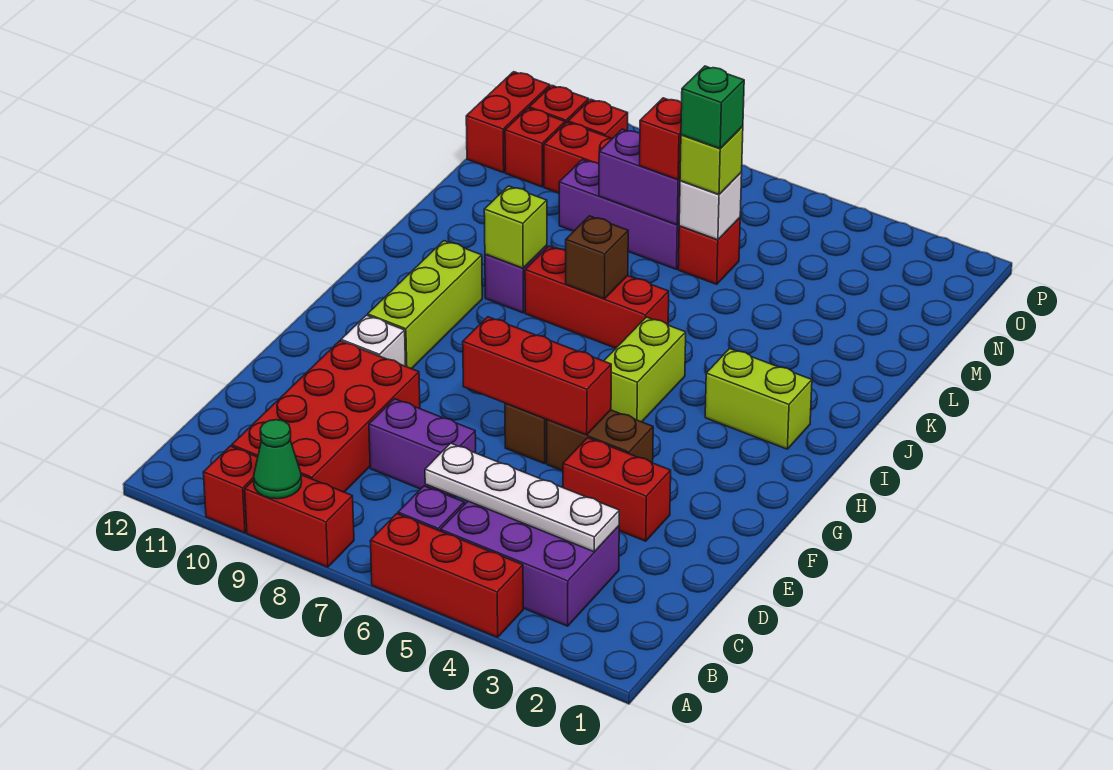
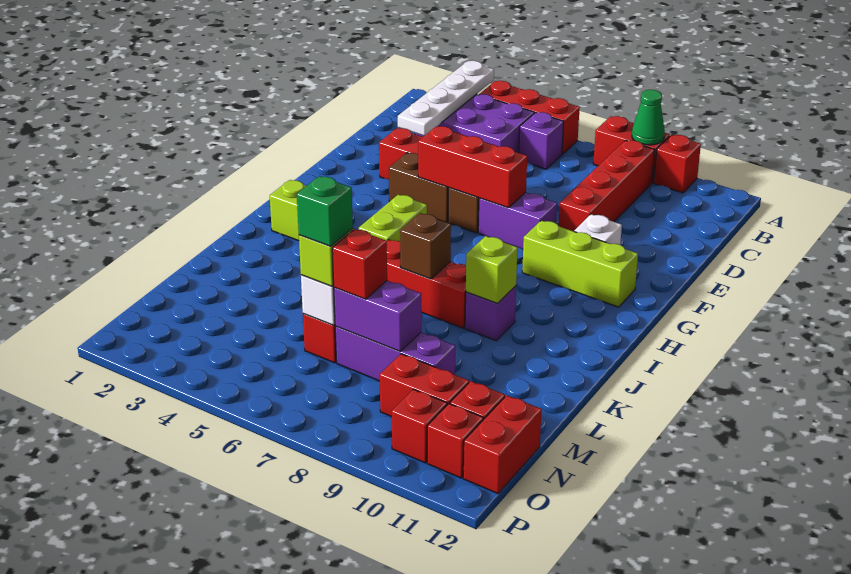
red 2x4 brick [232,341,420,492] -> red 1x4 brick [558,140,654,231]
white 1x4 plate [425,443,619,552] -> white 1x4 plate turned to [398,61,494,136]
purple 1x2 brick [369,399,476,498] -> purple 1x2 brick moved to [478,192,557,249]
lime 1x3 brick [368,241,482,369] -> lime 1x3 brick turned to [522,220,638,307]

